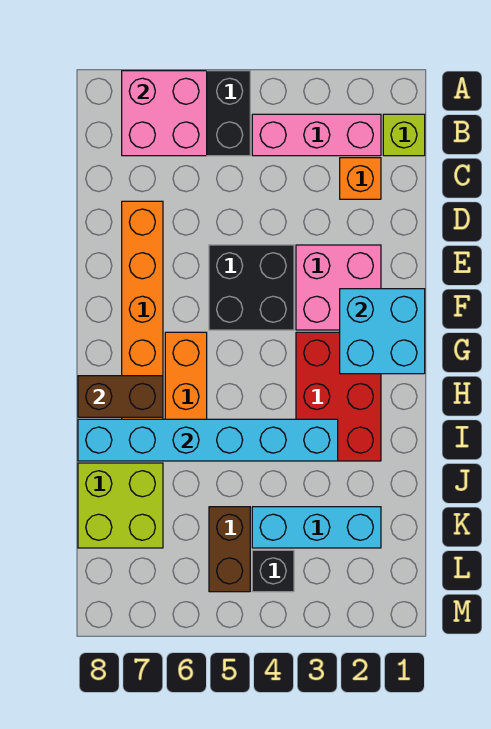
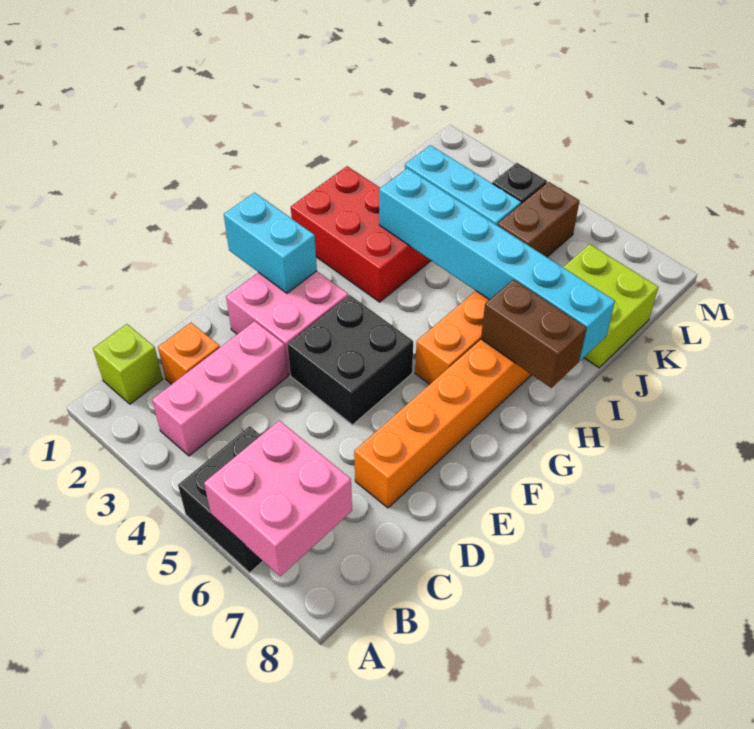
pink 1x3 brick [252,114,381,156] -> pink 1x3 brick turned to [152,321,288,456]
cyan 2x2 brick [340,289,425,374] -> cyan 1x2 brick [224,193,317,293]
red 2x3 brick [296,332,381,461] -> red 2x3 brick turned to [291,166,431,302]

